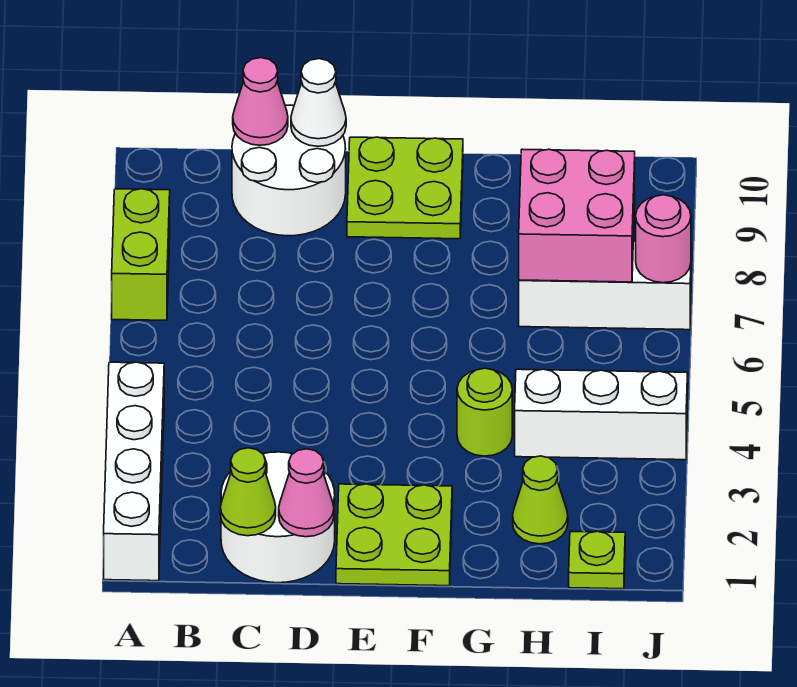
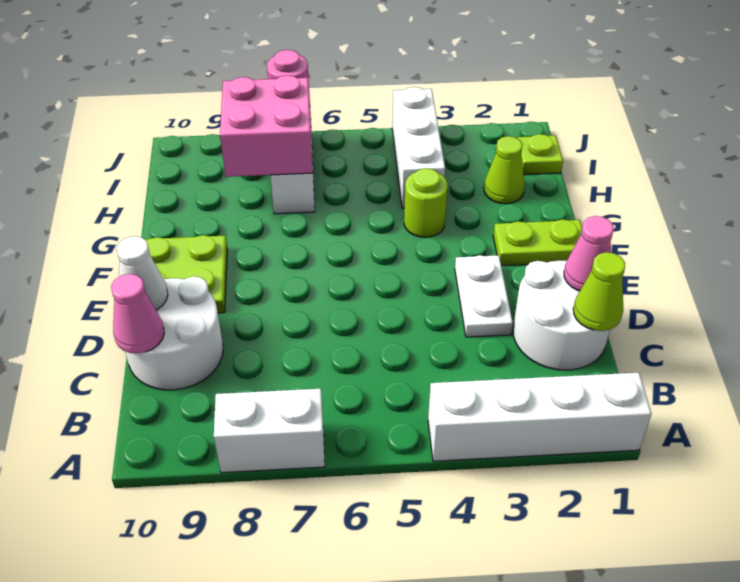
lime 1x2 brick [112,189,170,320] -> white 1x2 brick [214,389,325,473]
none -> white 1x2 plate [455,255,513,337]
lime 2x2 plate [336,484,452,586] -> lime 1x2 plate [493,219,582,266]

